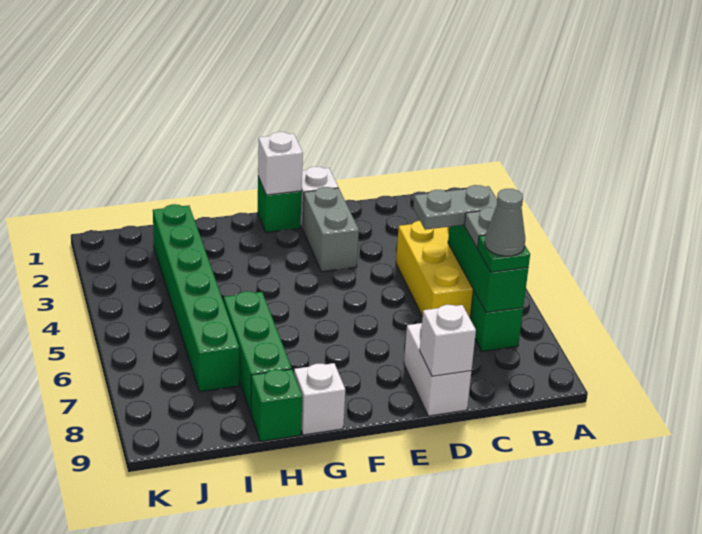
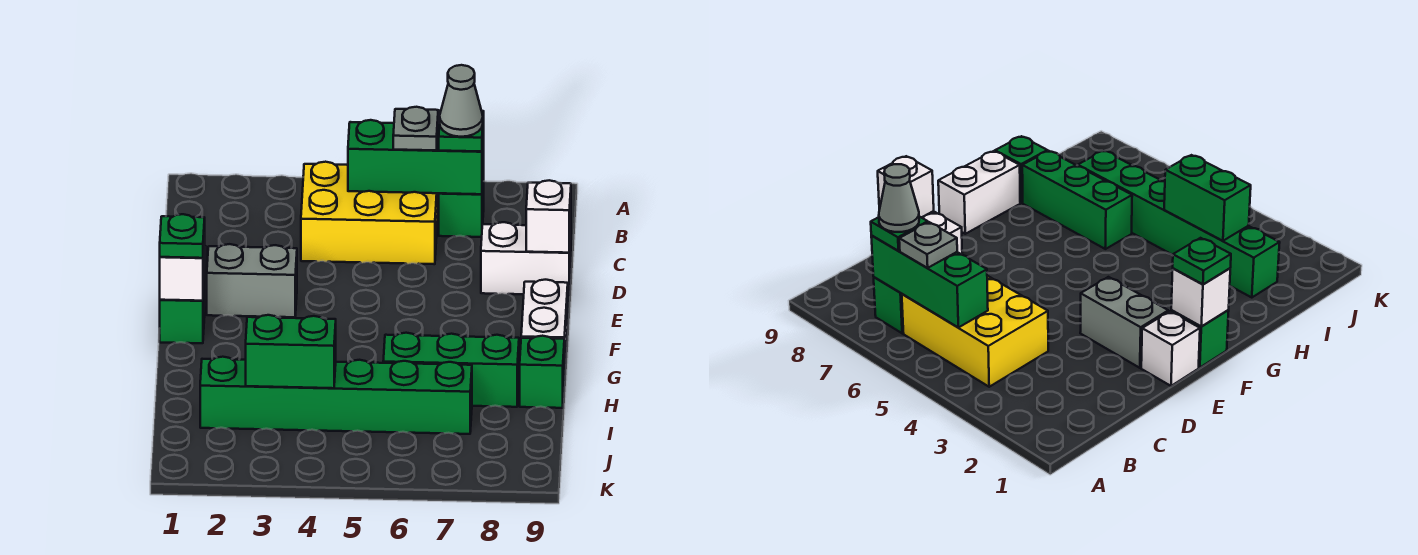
grey 1x2 plate [413,185,497,230] -> none
none -> green 1x1 plate [160,214,205,258]
white 1x1 brick [294,363,345,435] -> white 1x2 brick [521,280,568,379]
none -> green 1x2 brick [246,315,336,388]

